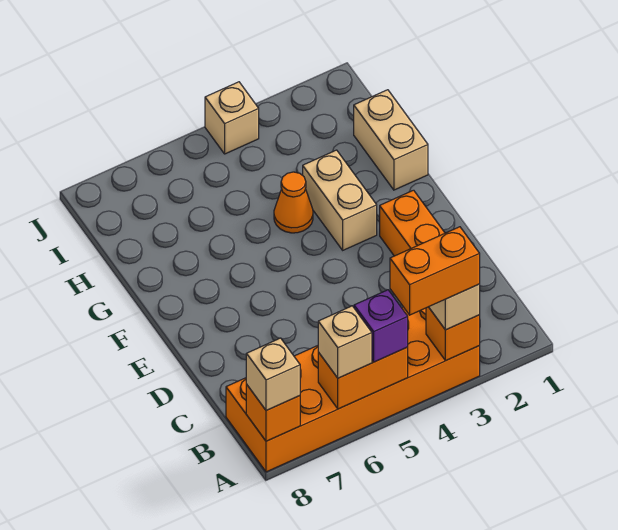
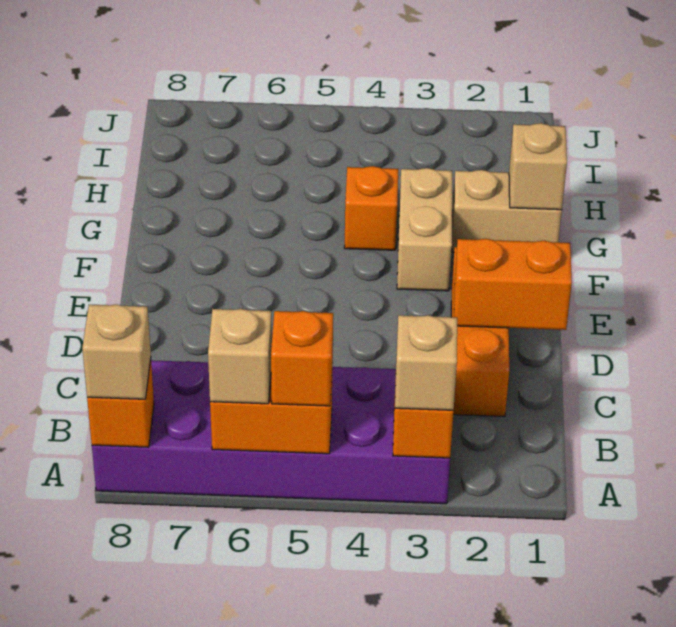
orange 2x6 brick [226,307,480,472] -> purple 2x6 brick [92,360,450,504]
orange 1x2 brick [390,227,480,315] -> orange 1x2 brick moved to [454,238,572,330]
purple 1x1 brick [354,290,408,362] -> orange 1x1 brick [271,311,333,406]
tan 1x2 brick [354,90,428,190] -> tan 1x2 brick turned to [452,170,562,252]
orange 1x1 cone [274,172,313,233] -> orange 1x1 brick [344,166,398,250]
tan 1x1 brick [205,82,259,154] -> tan 1x1 brick moved to [509,123,567,210]

